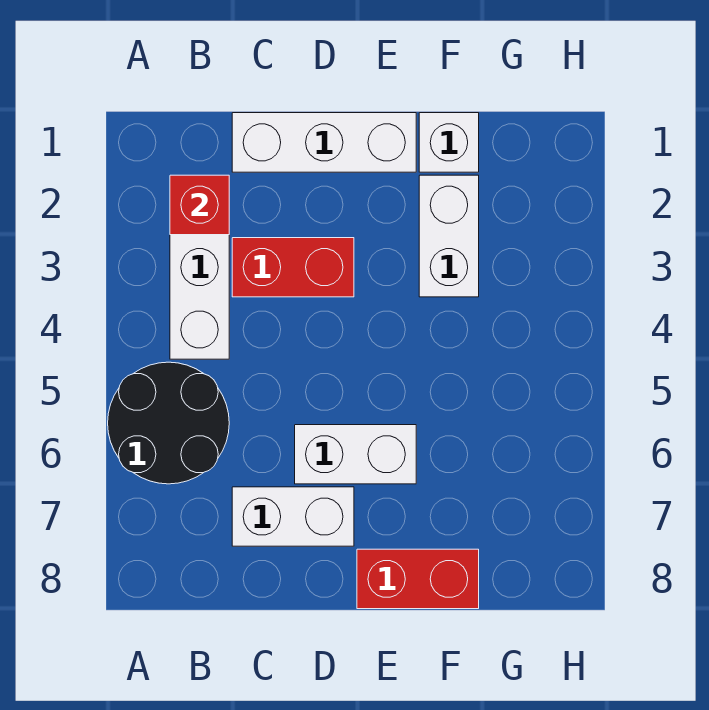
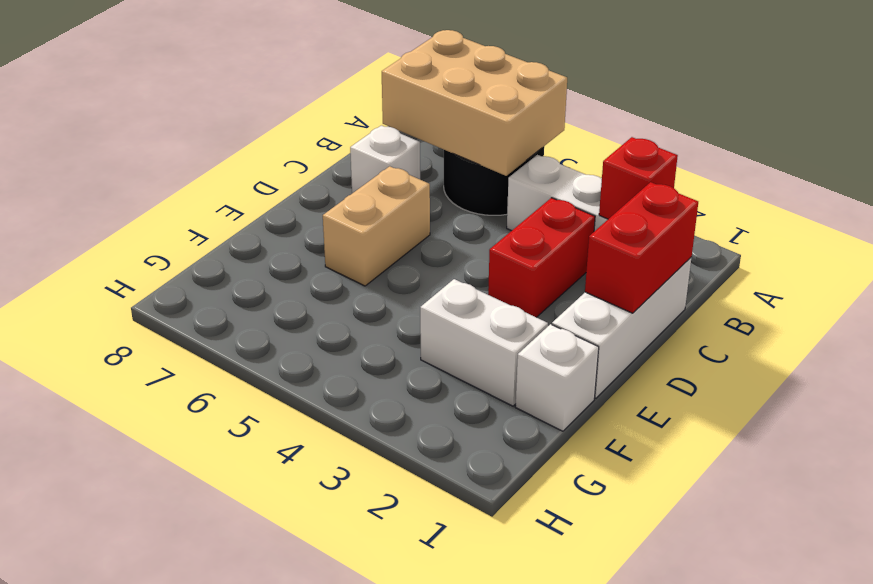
none -> tan 2x3 brick [382,30,567,176]
white 1x2 brick [232,487,354,546] -> white 1x1 brick [350,125,420,193]
white 1x2 brick [295,425,416,484] -> tan 1x2 brick [323,166,430,286]
red 1x2 brick [357,549,479,609] -> red 1x2 brick moved to [585,182,698,313]

